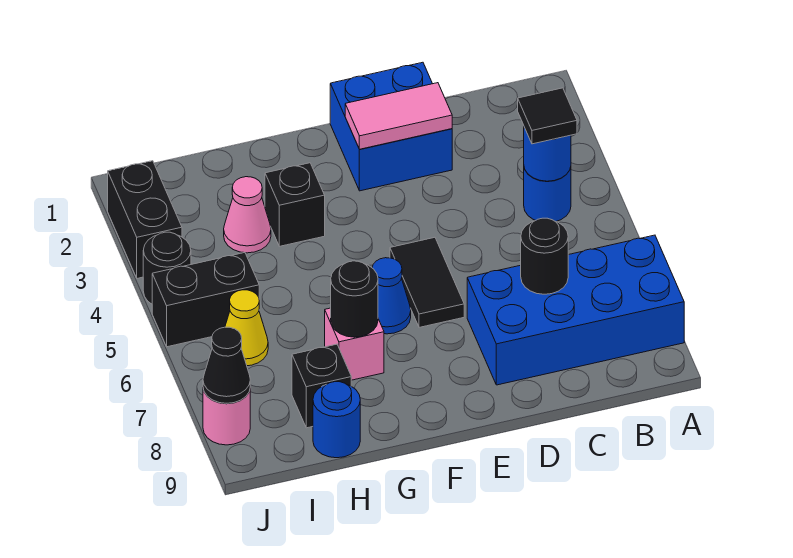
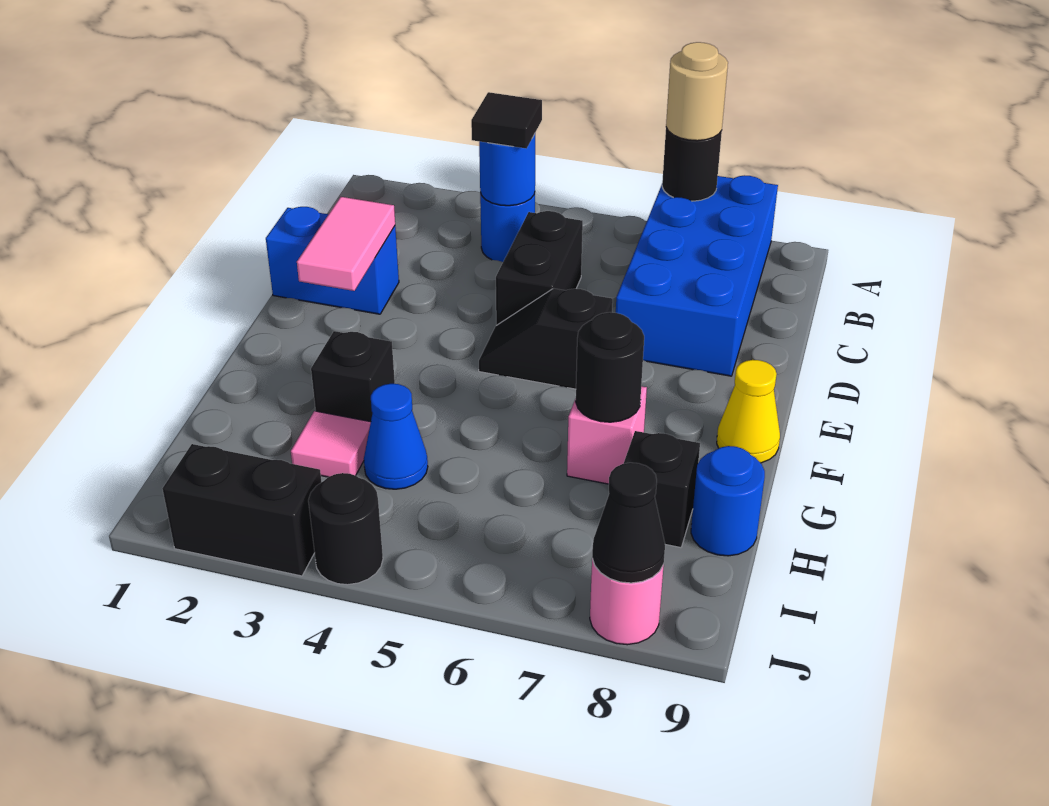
none -> tan 1x1 round brick [666,42,728,141]
black 1x1 round brick [521,218,568,294] -> black 1x1 round brick moved to [662,128,722,201]
blue 2x2 brick [330,62,452,191] -> blue 1x2 brick [266,207,399,314]
black 1x2 tile [390,237,464,327] -> black 1x2 slope [479,288,613,389]
blue 1x1 cone [372,258,411,334] -> blue 1x1 cone moved to [364,384,428,489]
pink 1x1 cone [224,177,271,253] -> pink 1x1 tile [291,411,371,477]
black 1x2 brick [152,253,259,347] -> black 1x2 brick moved to [496,211,583,325]
yellow 1x1 cone [225,290,268,366] -> yellow 1x1 cone moved to [717,360,780,463]

